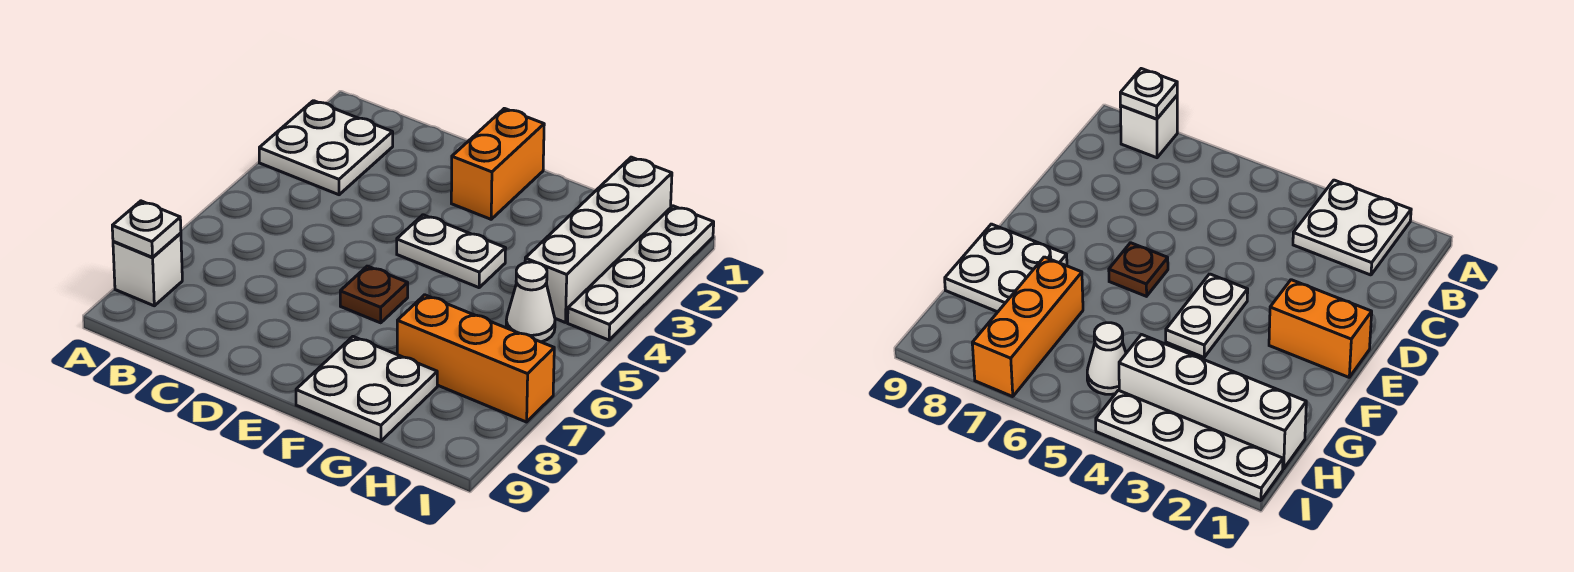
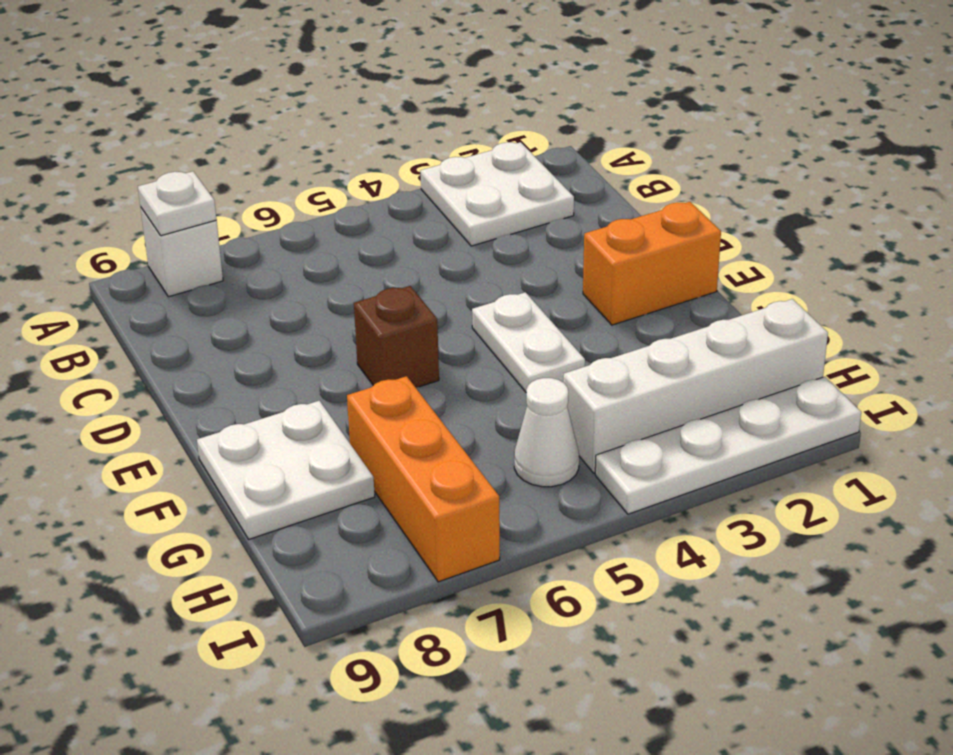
brown 1x1 plate [340,266,408,323] -> brown 1x1 brick [354,286,439,388]

